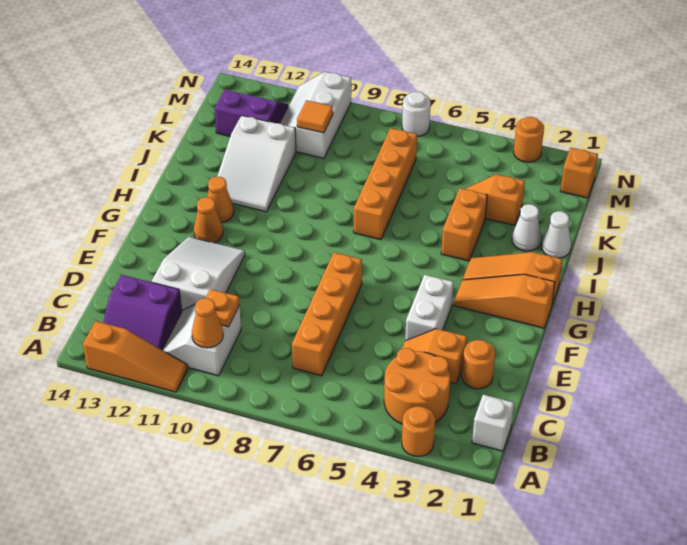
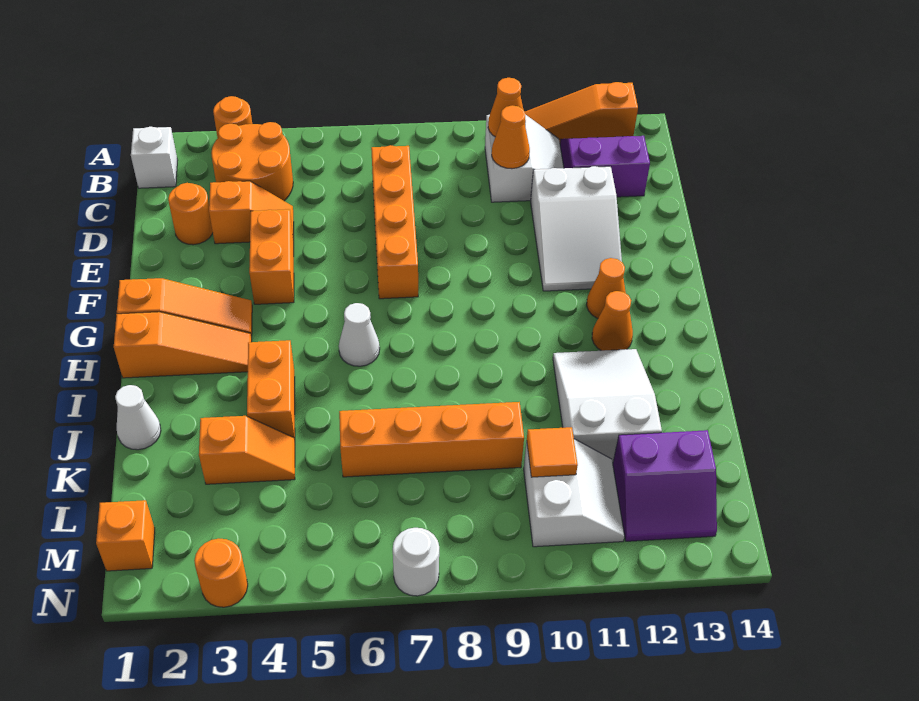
orange 1x1 plate [206,289,240,327] -> orange 1x1 cone [492,106,530,169]
white 1x2 brick [405,275,454,341] -> orange 1x2 brick [249,209,294,304]
orange 1x4 brick [354,128,417,240] -> orange 1x4 brick turned to [339,402,524,477]
white 1x1 cone [512,204,541,251] -> white 1x1 cone moved to [339,303,380,366]
white 2x3 slope [280,72,351,158] -> white 2x2 slope [524,439,624,547]

